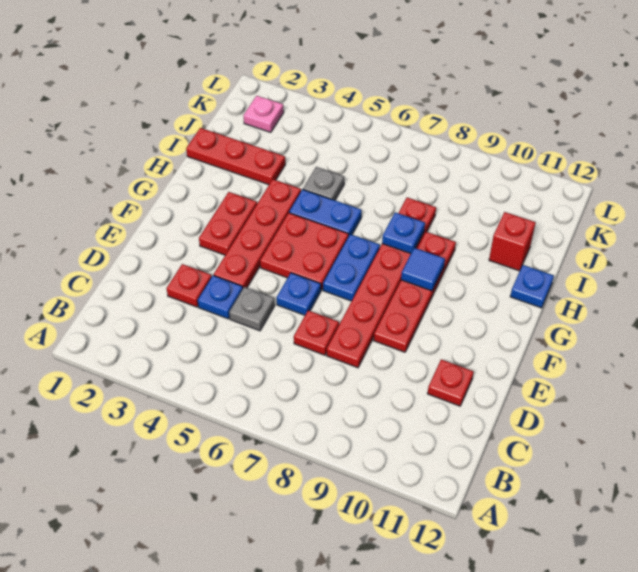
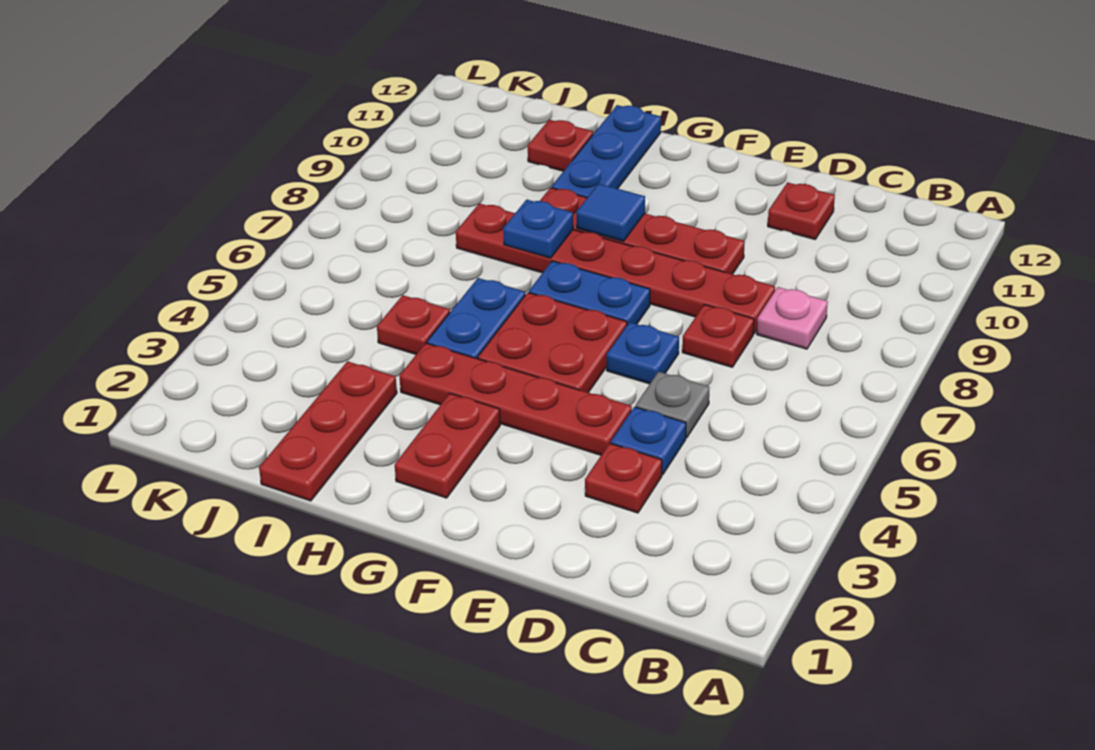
red 1x2 plate [199,192,257,255] -> red 1x2 plate turned to [395,393,500,498]
blue 1x1 plate [510,265,554,308] -> blue 1x3 plate [552,105,661,197]
grey 1x1 plate [303,167,344,200] -> red 1x1 plate [377,295,450,354]
red 1x1 brick [489,212,536,271] -> red 1x1 plate [528,120,593,171]
pink 1x1 plate [243,96,284,132] -> pink 1x1 plate moved to [757,287,828,349]

